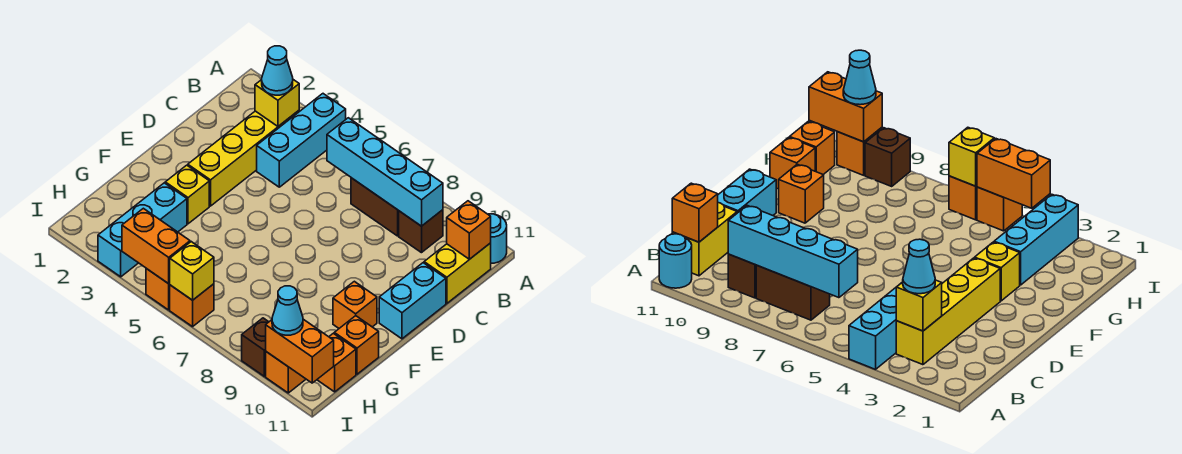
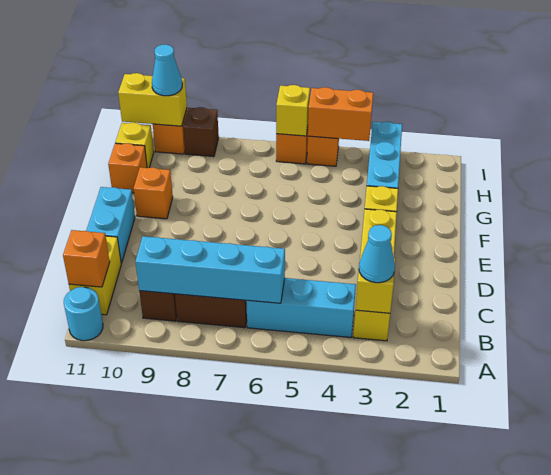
cyan 1x3 brick [257,94,346,187] -> cyan 1x3 brick turned to [246,278,356,337]
orange 1x1 brick [317,333,356,392] -> yellow 1x1 brick [115,122,154,168]
orange 1x2 brick [266,319,334,383] -> yellow 1x2 brick [118,73,187,126]

